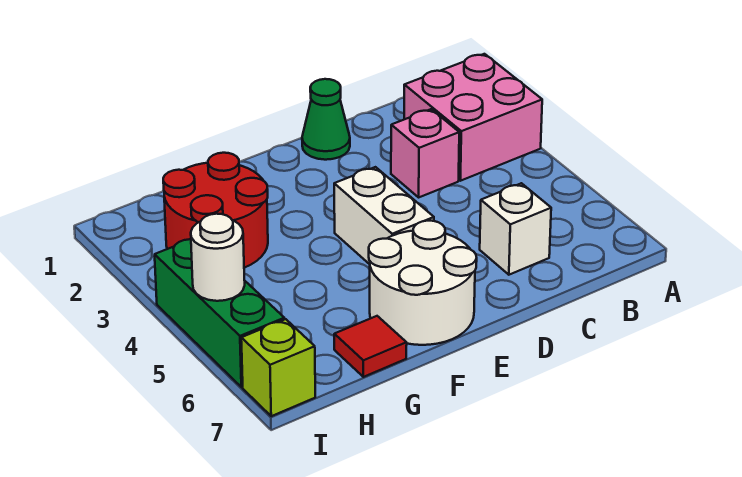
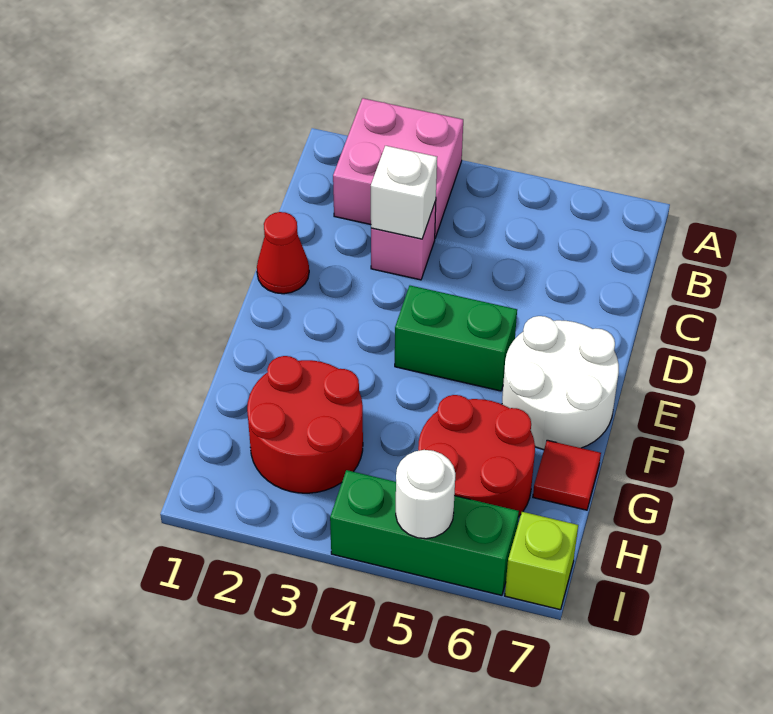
white 1x1 brick [480,183,551,275] -> white 1x1 brick moved to [371,146,437,239]
green 1x1 cone [302,79,350,160] -> red 1x1 cone [257,212,309,294]
white 1x2 brick [334,167,434,264] -> green 1x2 brick [395,286,517,391]
none -> red 2x2 round brick [418,395,535,517]

